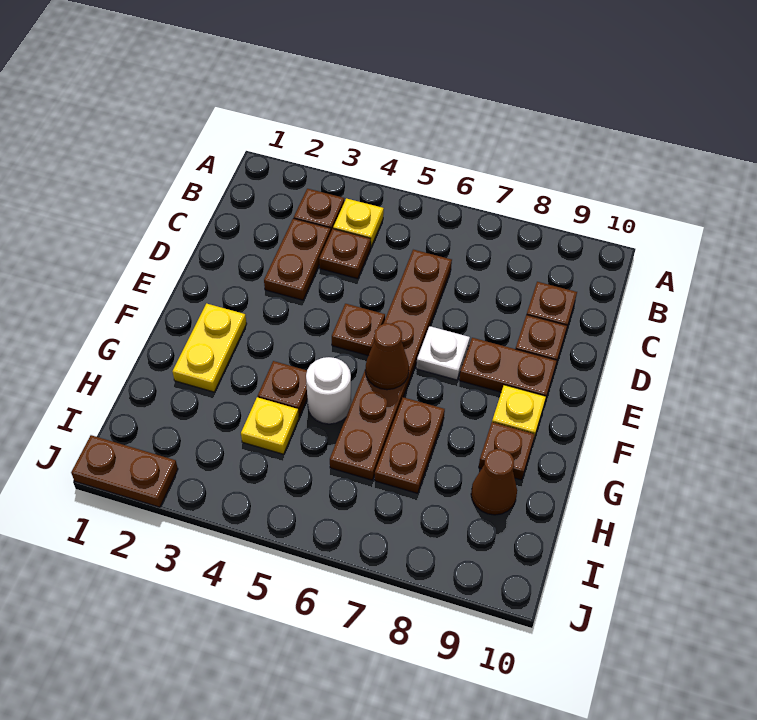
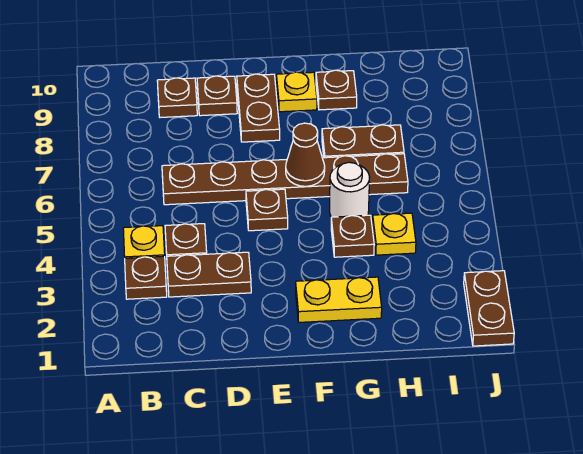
white 1x1 plate [416,326,470,380] -> none
brown 1x1 cone [471,449,517,515] -> none

